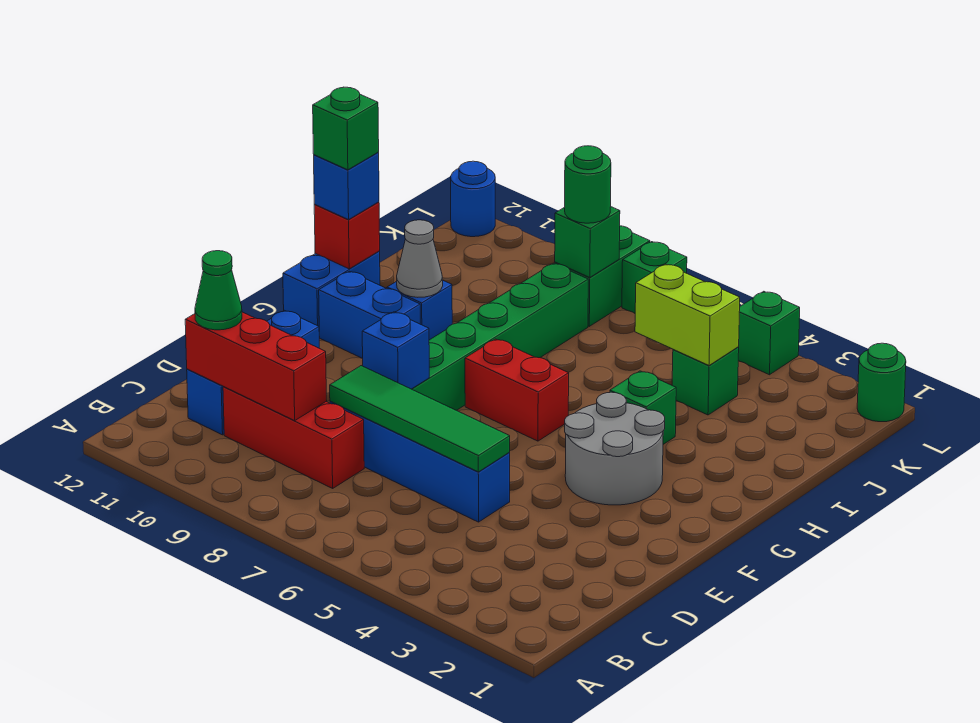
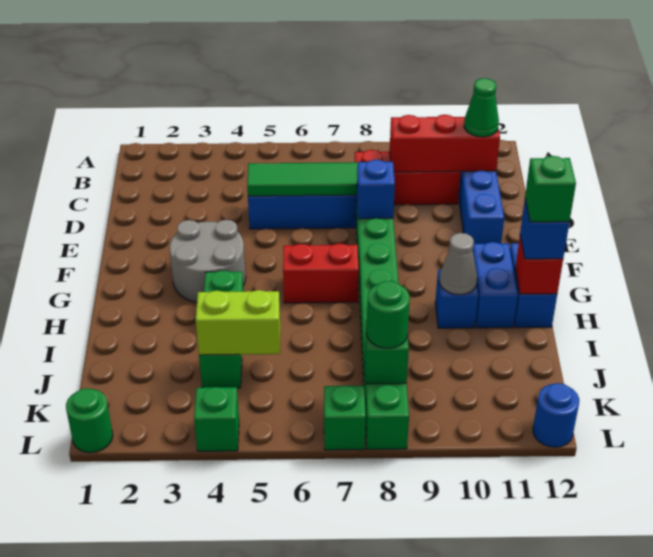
blue 1x2 brick [319,271,420,359] -> blue 1x2 brick turned to [473,242,518,328]

